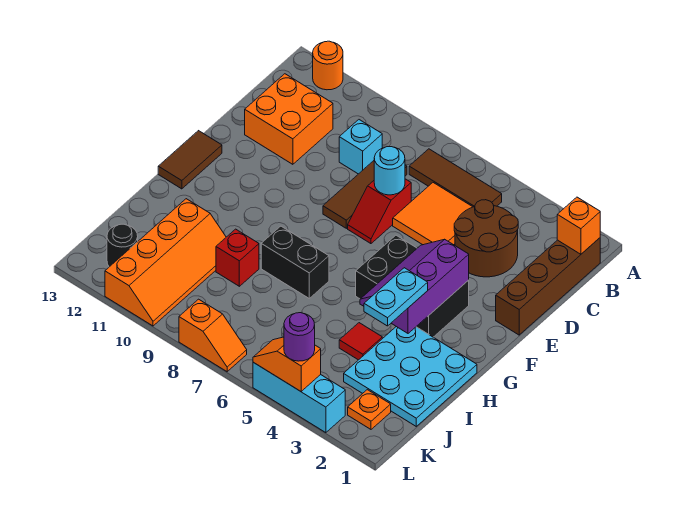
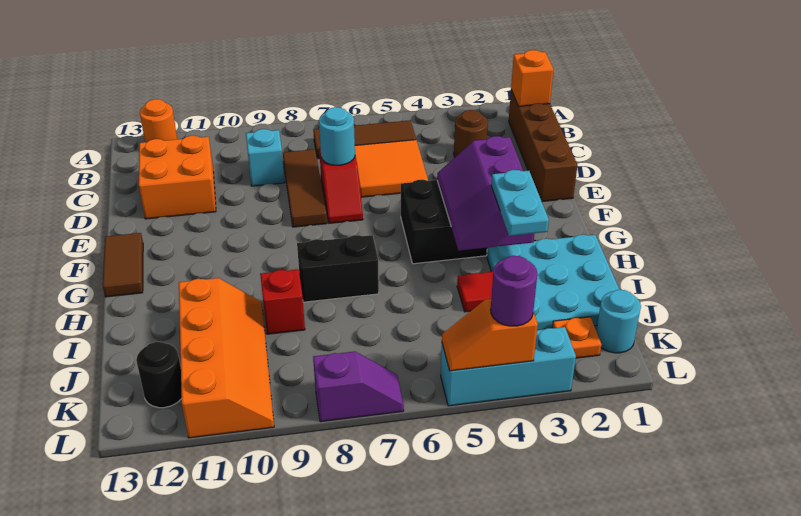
brown 2x2 round brick [454,200,518,277] -> brown 1x1 round brick [454,110,488,157]
none -> cyan 1x1 round brick [596,290,641,353]
orange 1x2 slope [179,299,247,372] -> purple 1x2 slope [313,351,404,422]

